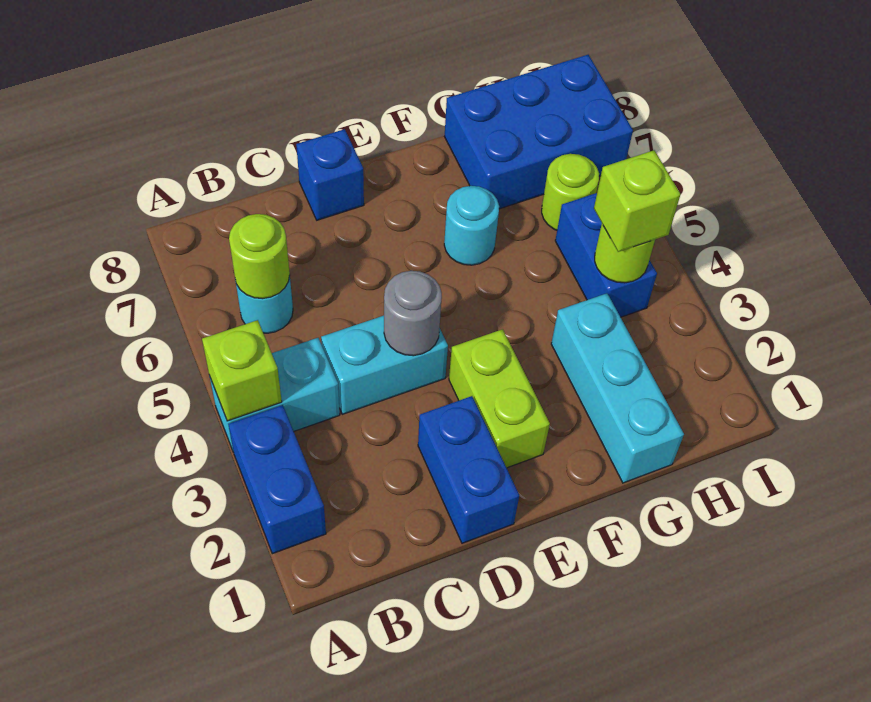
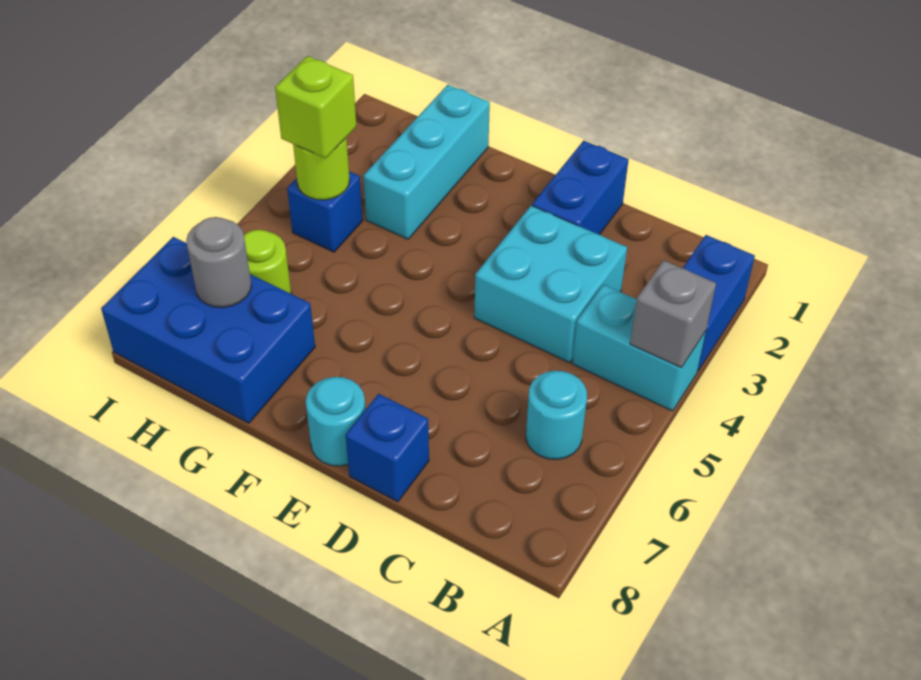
lime 1x1 brick [202,320,282,421] -> grey 1x1 brick [630,260,716,368]
lime 1x1 round brick [229,214,290,299] -> none
cyan 1x2 brick [321,316,448,414] -> cyan 2x2 brick [474,206,627,363]
grey 1x1 round brick [384,271,442,356] -> grey 1x1 round brick moved to [186,217,252,307]
lime 1x2 brick [449,329,550,468] -> none
cyan 1x1 round brick [444,186,499,265] -> cyan 1x1 round brick moved to [306,377,365,466]
blue 1x2 brick [555,193,657,317] -> blue 1x1 brick [287,171,363,252]

